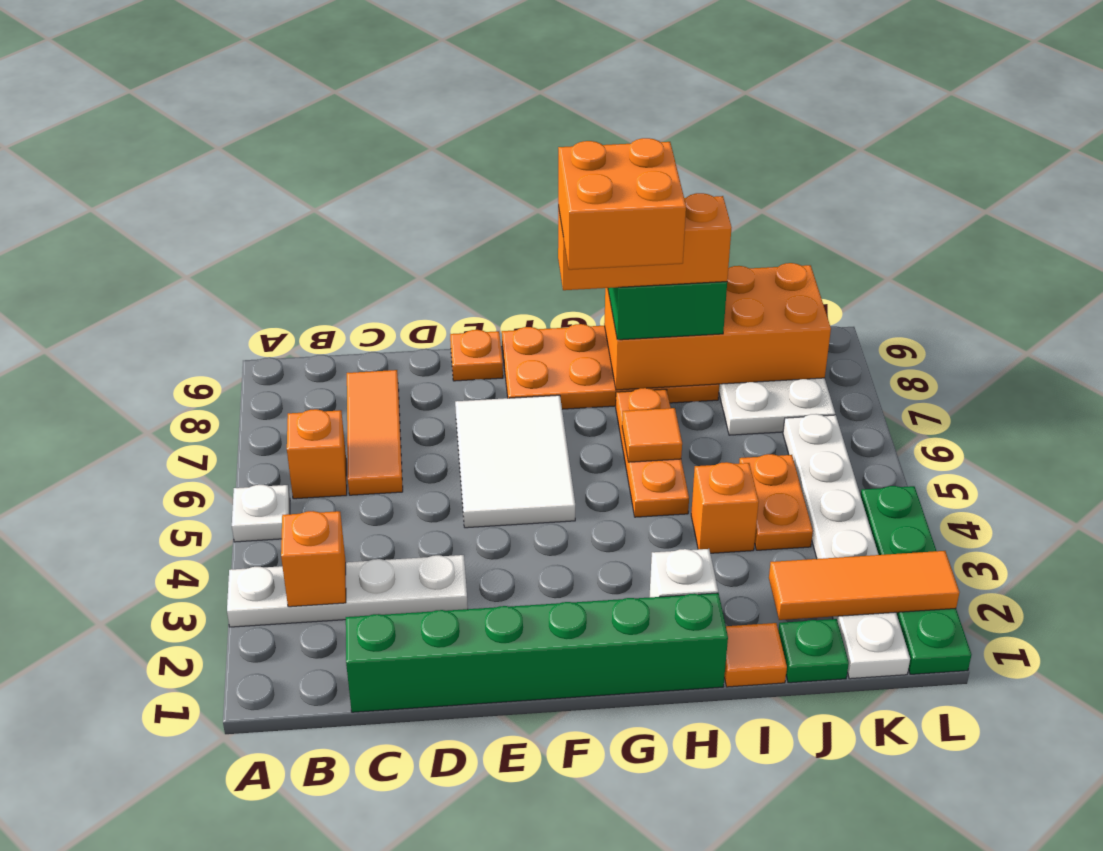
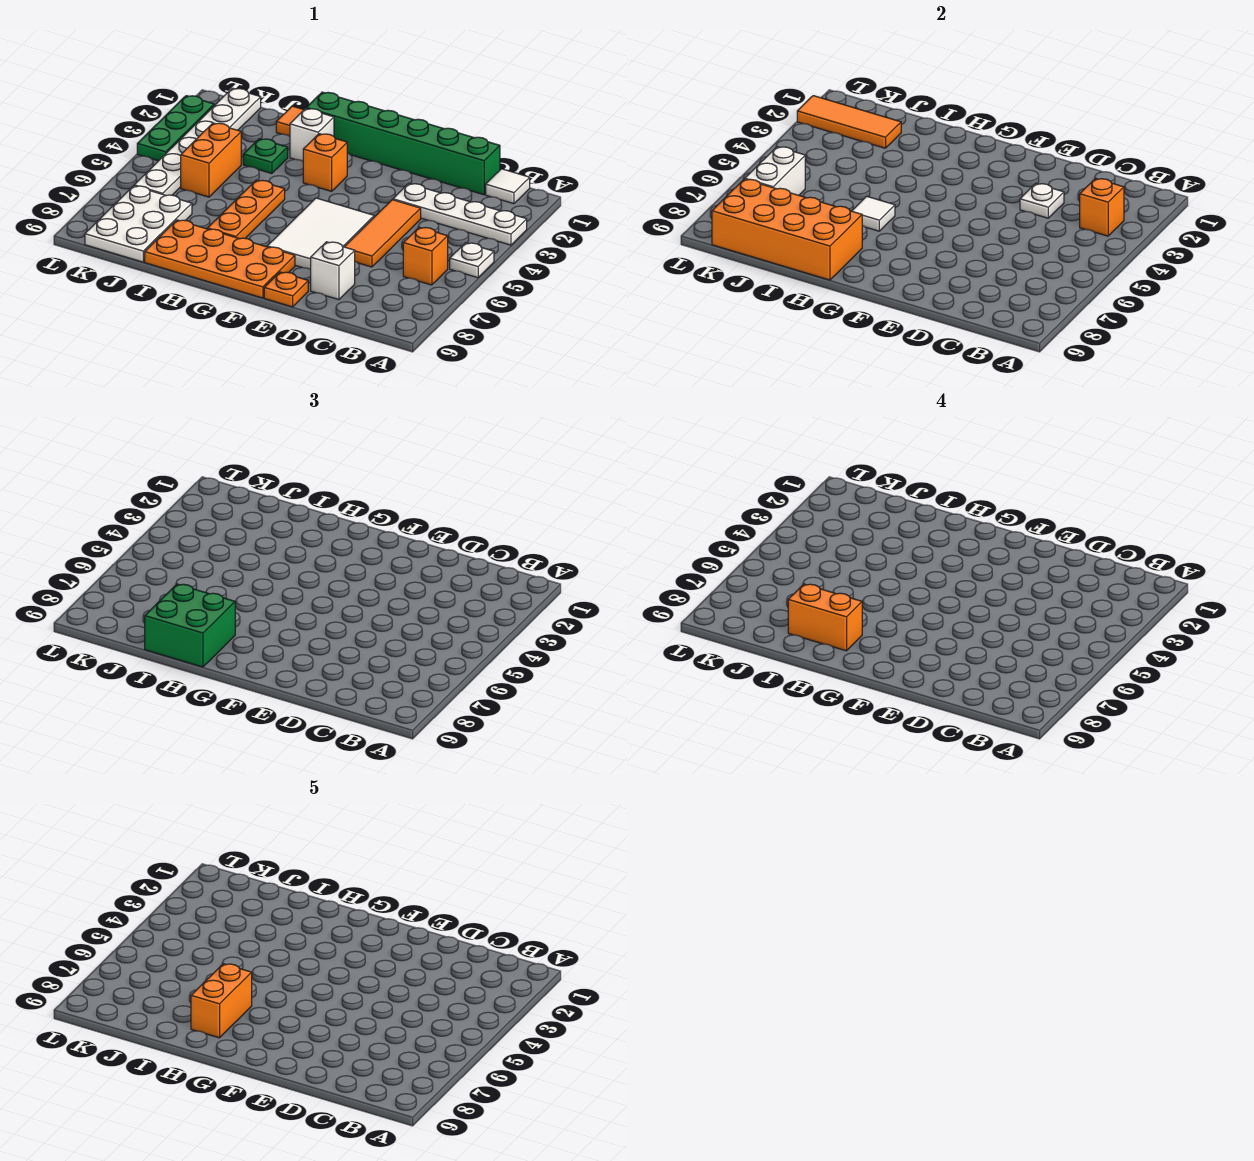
none -> white 1x1 tile [486,169,530,204]
orange 1x3 tile [347,370,403,495] -> orange 1x3 tile moved to [345,200,421,267]
none -> white 1x1 plate [1020,183,1064,218]
none -> white 1x1 brick [311,242,355,300]
orange 2x2 brick [558,138,686,270] -> orange 1x2 brick [191,964,252,1038]
orange 1x3 brick [558,193,732,290] -> orange 1x2 brick [788,584,862,651]
orange 1x1 tile [622,408,682,462] -> white 1x1 tile [852,196,895,231]
orange 1x1 brick [691,462,759,553] -> orange 1x1 brick moved to [303,134,347,191]
green 1x1 plate [778,619,849,683] -> green 1x1 plate moved to [243,139,288,174]
orange 1x2 plate [739,454,813,550] -> orange 1x2 brick [181,123,241,197]
none -> white 1x2 brick [745,147,805,195]
green 1x4 plate [860,486,971,674] -> green 1x3 plate [137,96,214,161]

